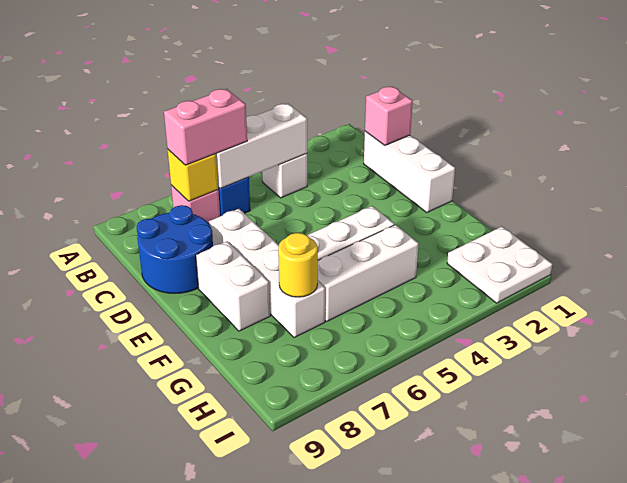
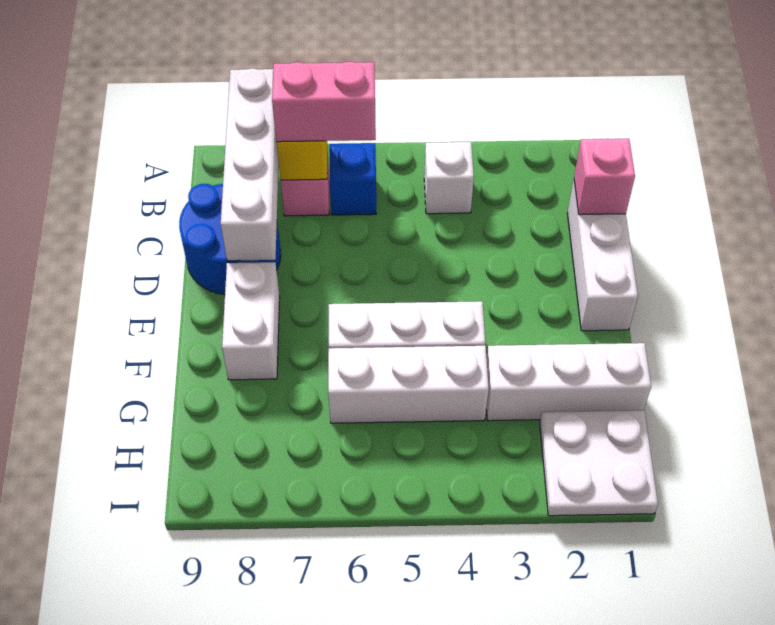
white 1x3 brick [216,104,307,189] -> white 1x3 brick moved to [486,343,651,421]
white 1x4 brick [209,209,325,338] -> white 1x4 brick moved to [221,68,279,261]
yellow 1x1 round brick [278,233,318,297] -> none

